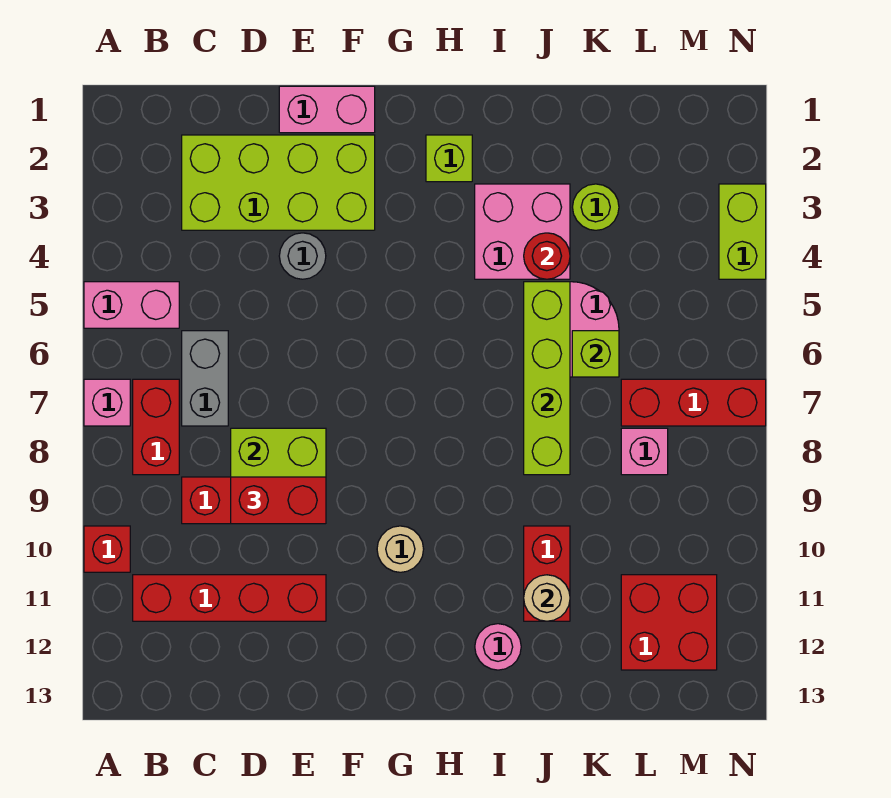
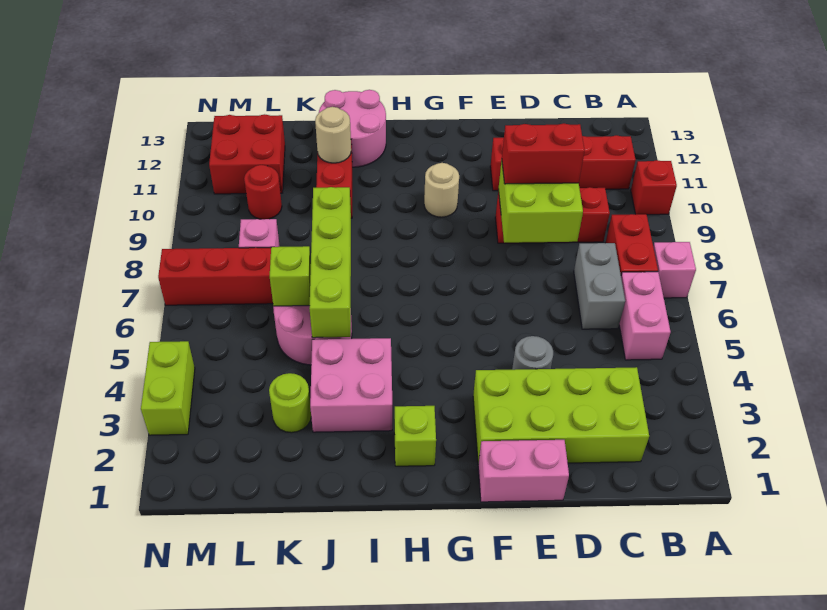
pink 1x2 brick [84,282,179,328] -> pink 1x2 brick turned to [619,272,671,360]
pink 1x1 round brick [475,624,521,670] -> pink 2x2 round brick [319,90,386,167]
red 1x1 round brick [524,233,570,279] -> red 1x1 round brick moved to [244,165,282,219]

